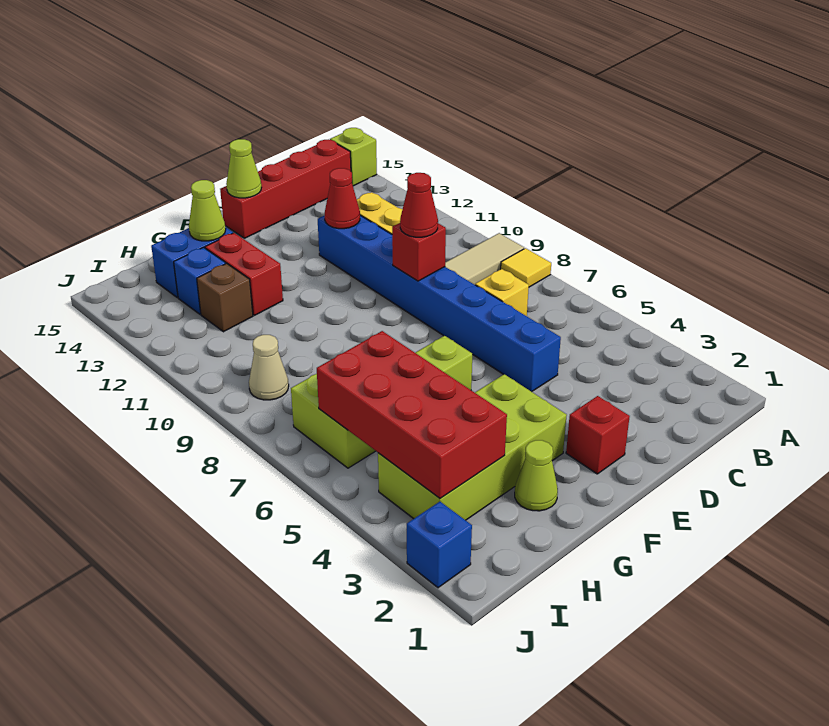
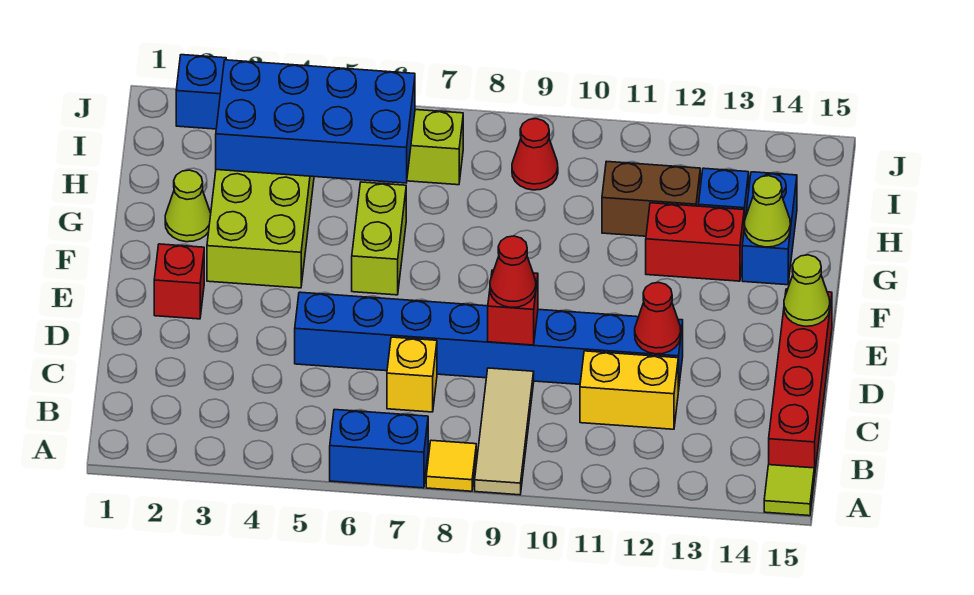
none -> blue 1x2 brick [330,410,428,488]
lime 1x1 brick [330,128,377,186] -> lime 1x1 tile [764,465,814,516]
red 2x4 brick [317,331,507,498] -> blue 2x4 brick [216,60,415,183]
brown 1x1 brick [197,263,253,332] -> brown 1x2 brick [602,161,700,236]
tan 1x1 cone [249,335,289,400] -> red 1x1 cone [512,119,558,190]

